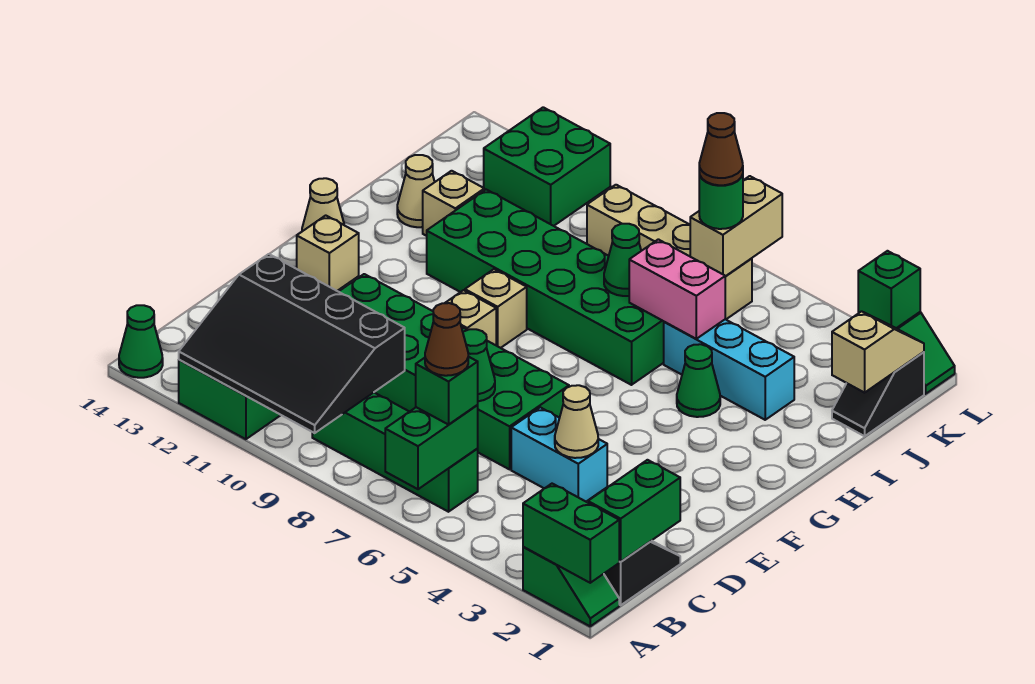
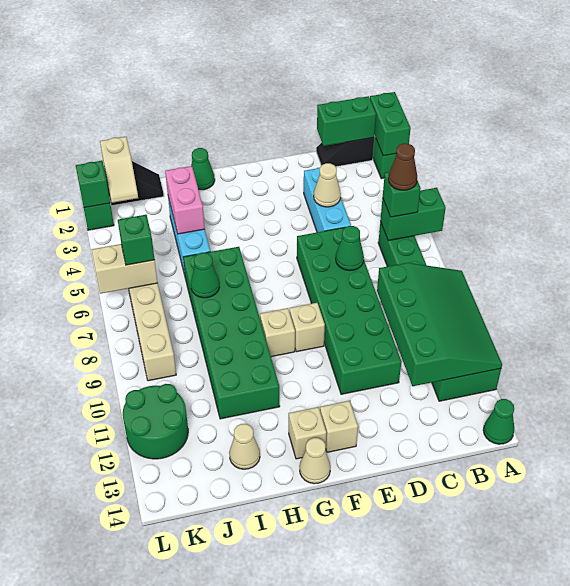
black 3x4 slope [179,254,405,433] -> green 3x4 slope [377,263,502,386]
cyan 1x2 brick [511,407,607,501] -> cyan 1x3 brick [304,168,351,232]
green 1x1 cone [677,344,720,417] -> green 1x1 cone moved to [191,148,215,190]
pink 1x2 brick [629,239,725,339] -> pink 1x2 brick moved to [165,166,205,234]
tan 1x1 brick [423,171,484,236] -> tan 1x1 brick moved to [289,407,326,459]
tan 1x2 slope [832,311,924,393] -> tan 1x2 slope turned to [100,137,138,203]
green 1x1 round brick [699,174,743,229] -> green 1x1 brick [118,215,155,265]
brown 1x1 cone [699,113,743,185] -> none
green 2x2 brick [484,107,610,226] -> green 2x2 round brick [123,384,188,459]

